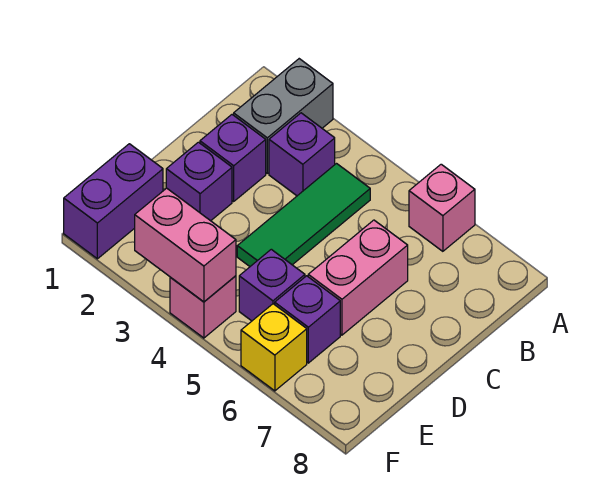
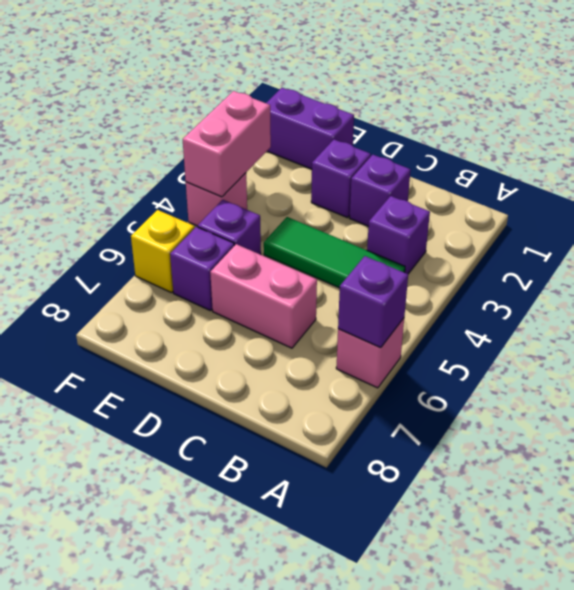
grey 1x2 brick [234,59,333,173] -> none
none -> purple 1x1 brick [338,256,408,348]

